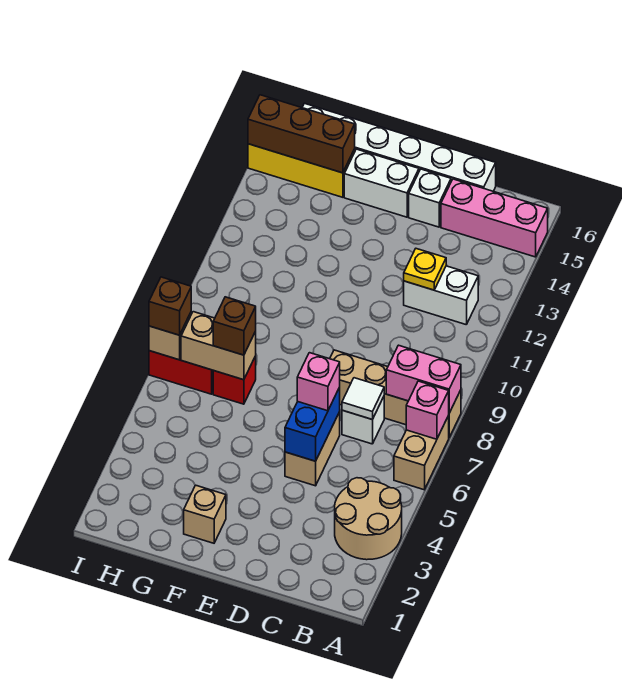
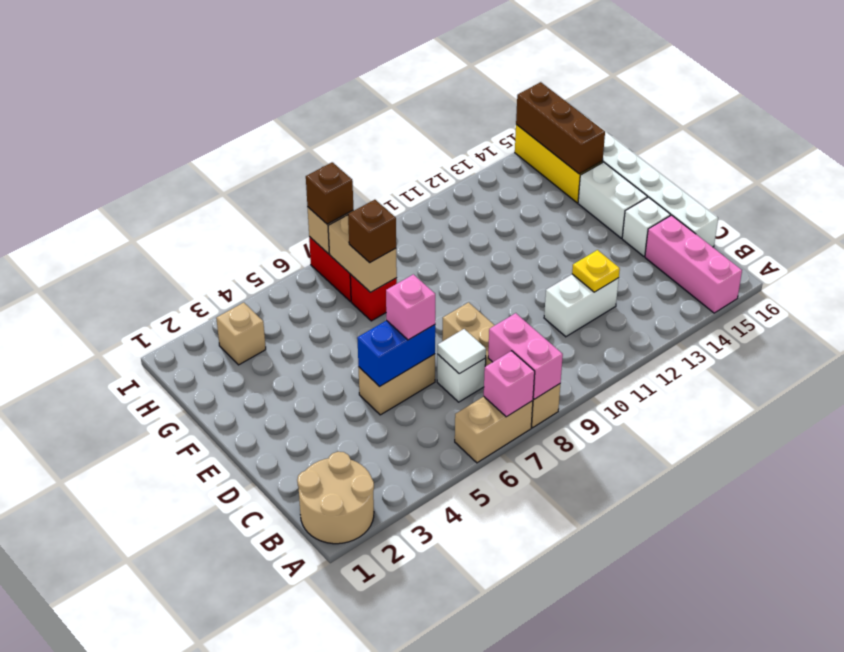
tan 2x2 round brick [335,478,402,560] -> tan 2x2 round brick moved to [297,452,374,544]
white 1x2 brick [404,266,478,325] -> white 1x2 brick turned to [544,274,619,337]
tan 1x1 brick [184,485,226,543] -> tan 1x1 brick moved to [216,303,266,365]

